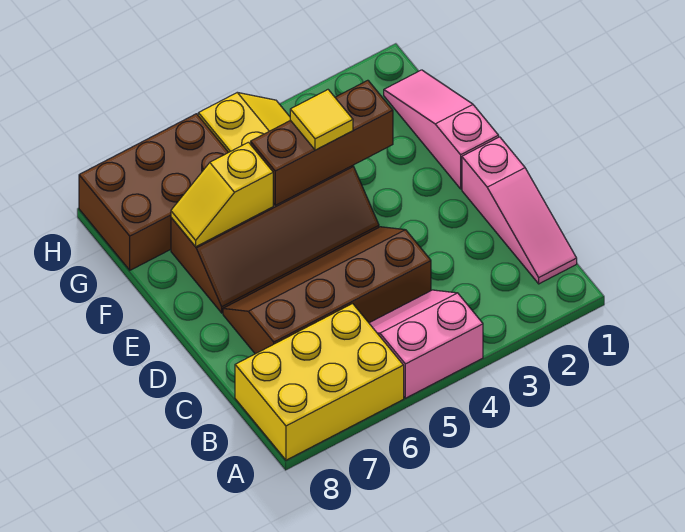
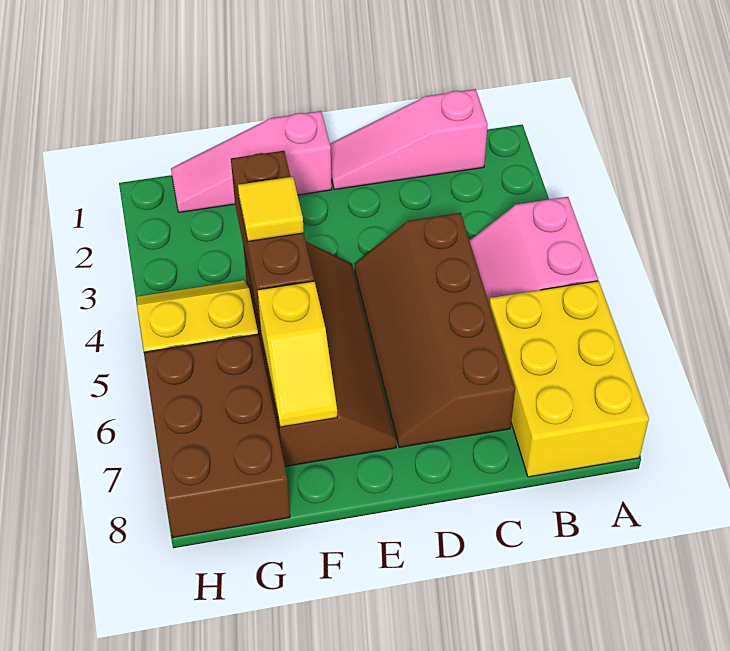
pink 1x3 slope [462,137,577,284] -> pink 1x3 slope turned to [330,89,488,190]

